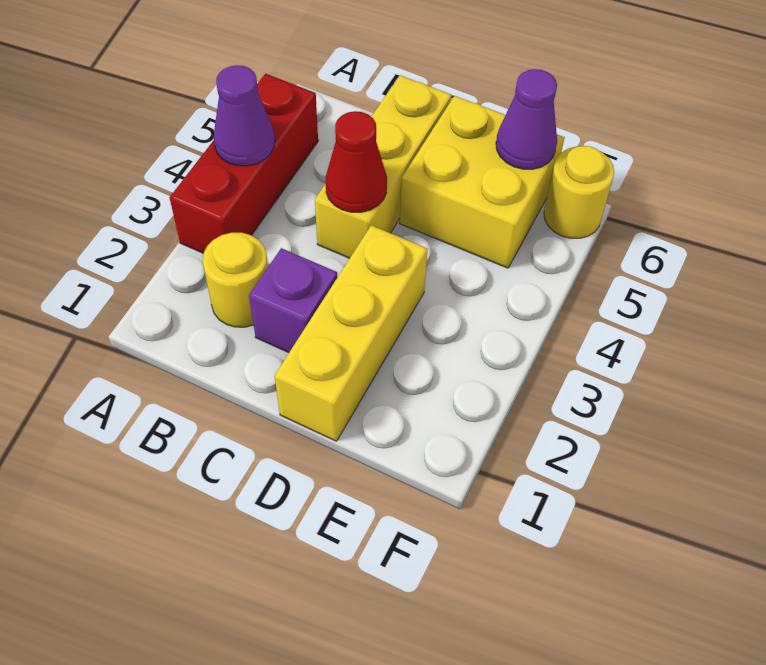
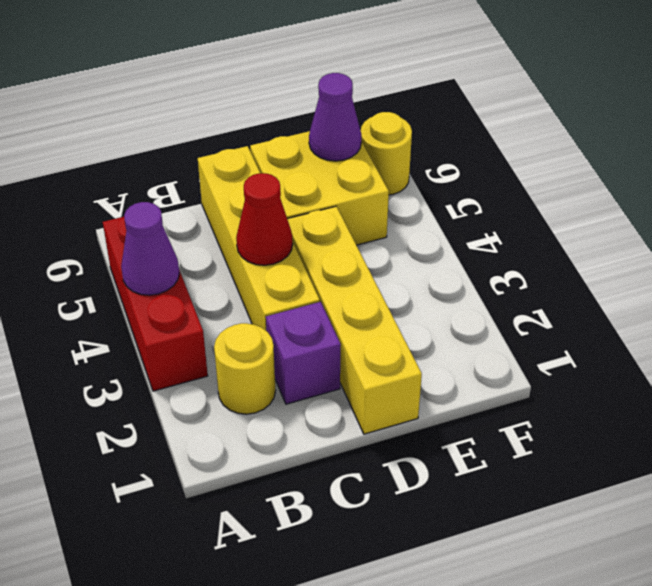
yellow 1x3 brick [315,75,452,258] -> yellow 1x4 brick [198,146,320,330]
yellow 1x3 brick [275,225,427,441] -> yellow 1x4 brick [287,206,422,434]

